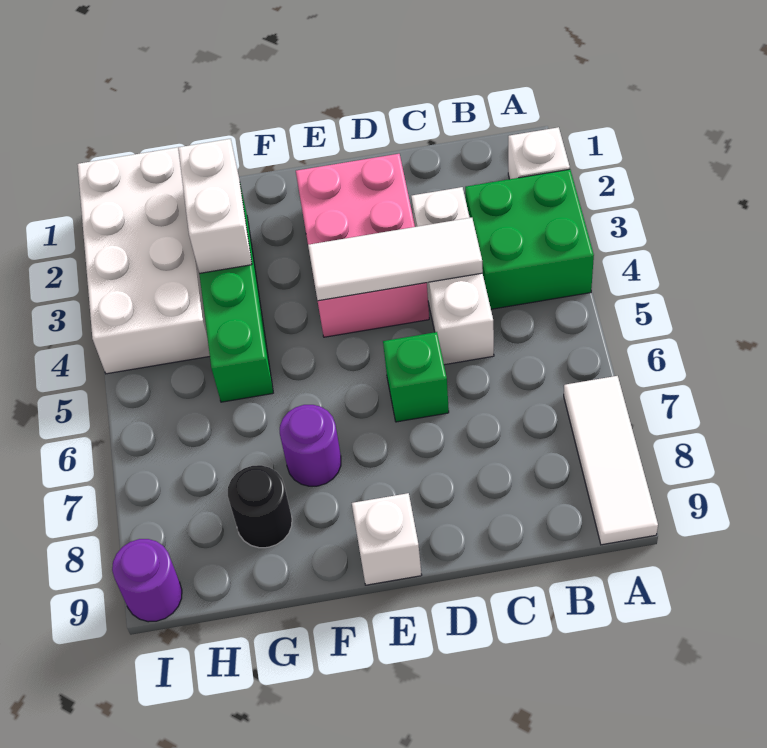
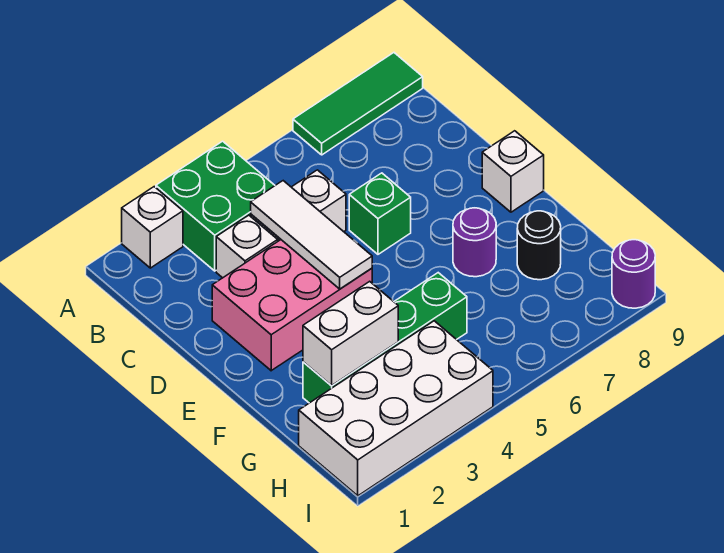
white 1x3 tile [564,376,658,545] -> green 1x3 tile [293,53,423,155]

